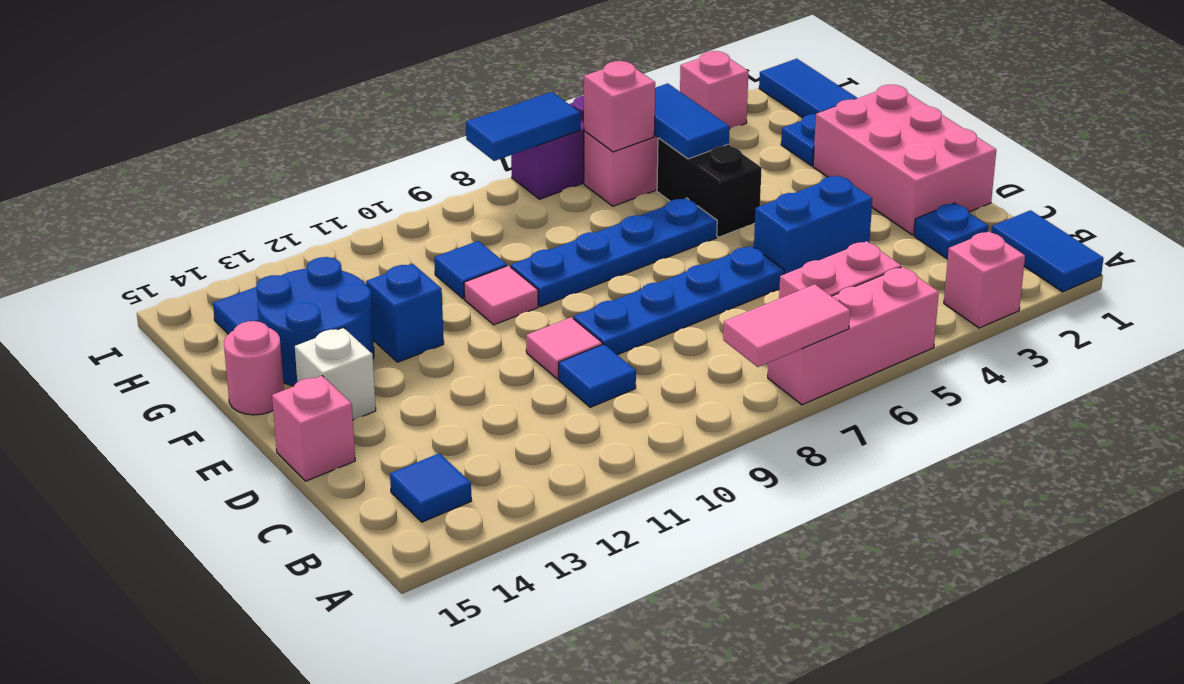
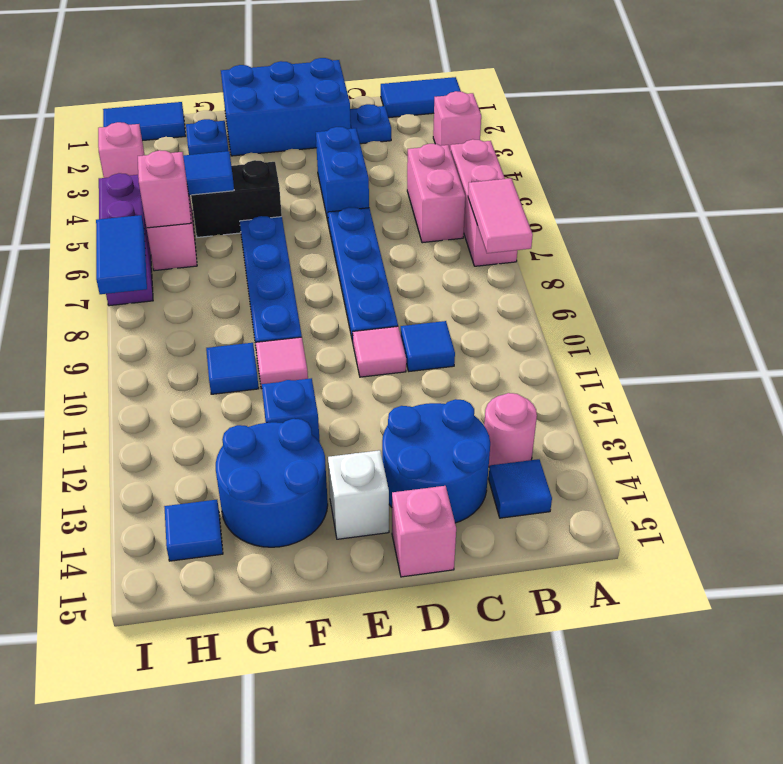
none -> blue 2x2 round brick [382,399,490,523]
pink 2x3 brick [813,85,996,235] -> blue 2x3 brick [221,58,351,156]
pink 1x1 round brick [224,321,284,415] -> pink 1x1 round brick moved to [484,393,537,467]

